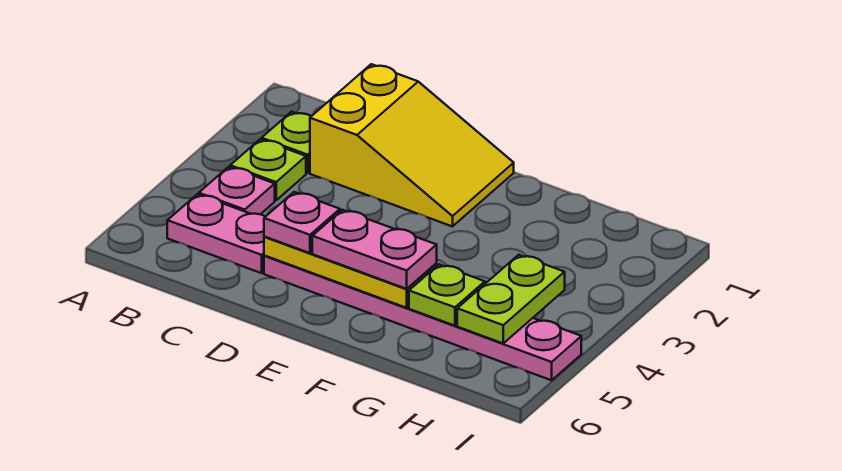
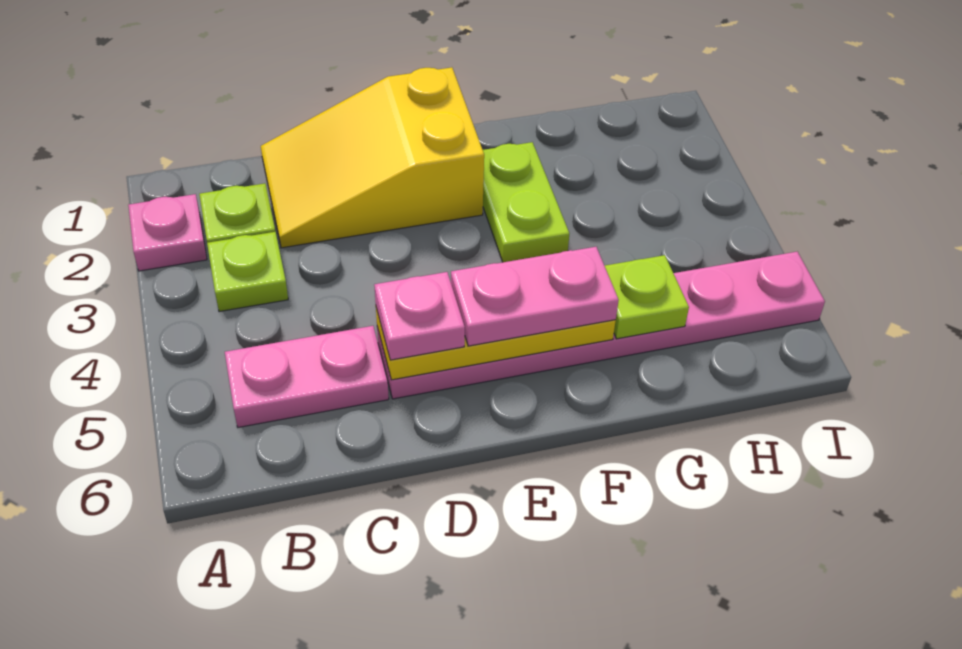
pink 1x1 plate [199,167,275,214] -> pink 1x1 plate moved to [128,194,207,271]
yellow 2x3 slope [310,64,514,227] -> yellow 2x3 slope turned to [261,67,484,248]
lime 1x2 plate [457,255,565,343] -> lime 1x2 plate moved to [483,142,569,262]

